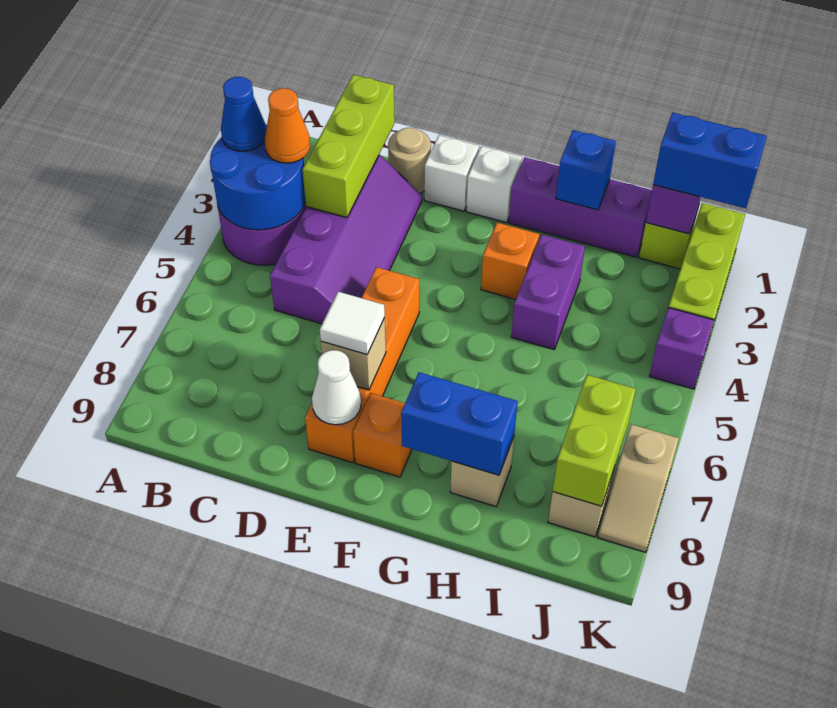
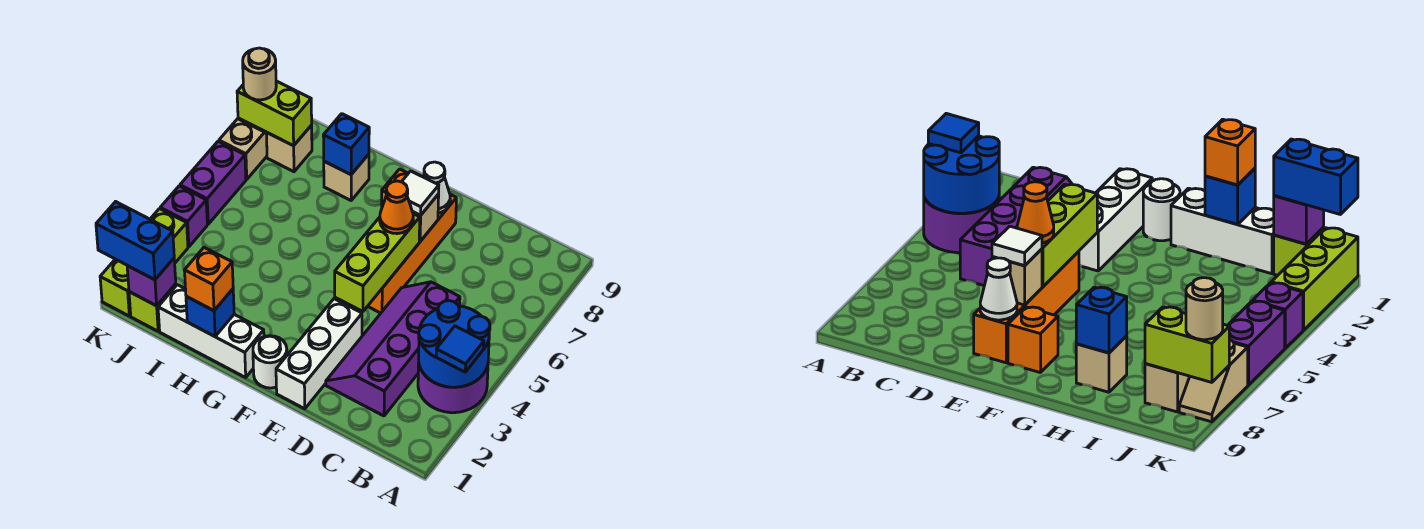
blue 1x1 cone [221,77,266,151] -> blue 1x1 tile [436,326,484,372]
orange 1x1 cone [265,88,310,163] -> orange 1x1 cone moved to [380,181,413,234]
lime 1x3 brick [303,75,395,218] -> lime 1x3 brick moved to [335,214,420,311]
tan 1x1 round brick [388,128,431,193] -> tan 1x1 round brick moved to [243,48,276,100]
white 1x1 brick [424,135,479,211] -> white 1x3 brick [276,299,362,409]
white 1x1 brick [466,146,522,223] -> white 1x1 round brick [253,336,287,388]
purple 1x3 brick [509,157,652,257] -> white 1x3 brick [158,285,264,377]
orange 1x1 brick [481,223,539,299] -> orange 1x1 brick moved to [185,248,233,311]
blue 1x2 brick [401,372,518,475] -> blue 1x1 brick [323,114,369,175]
purple 1x2 brick [511,235,585,349] -> purple 1x2 brick moved to [180,141,246,224]
lime 1x2 brick [553,375,636,506] -> lime 1x2 brick turned to [237,81,312,146]

